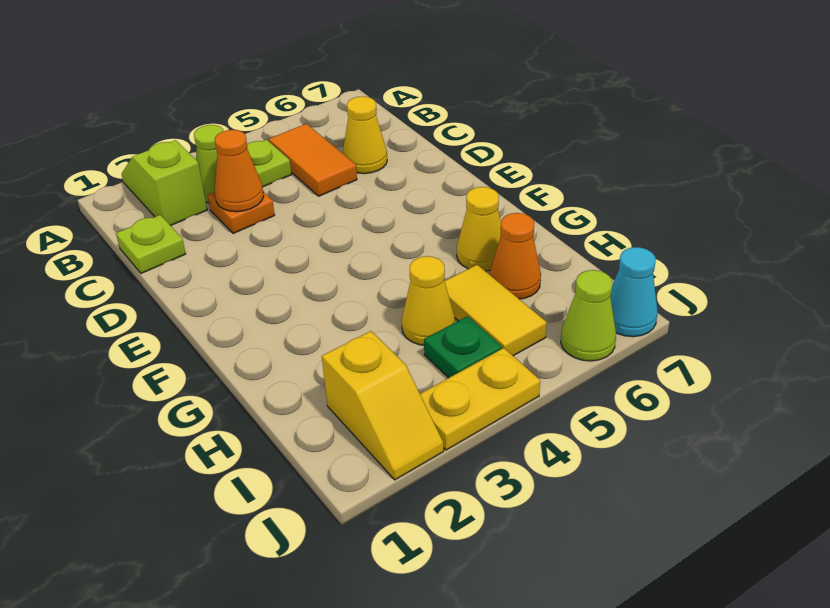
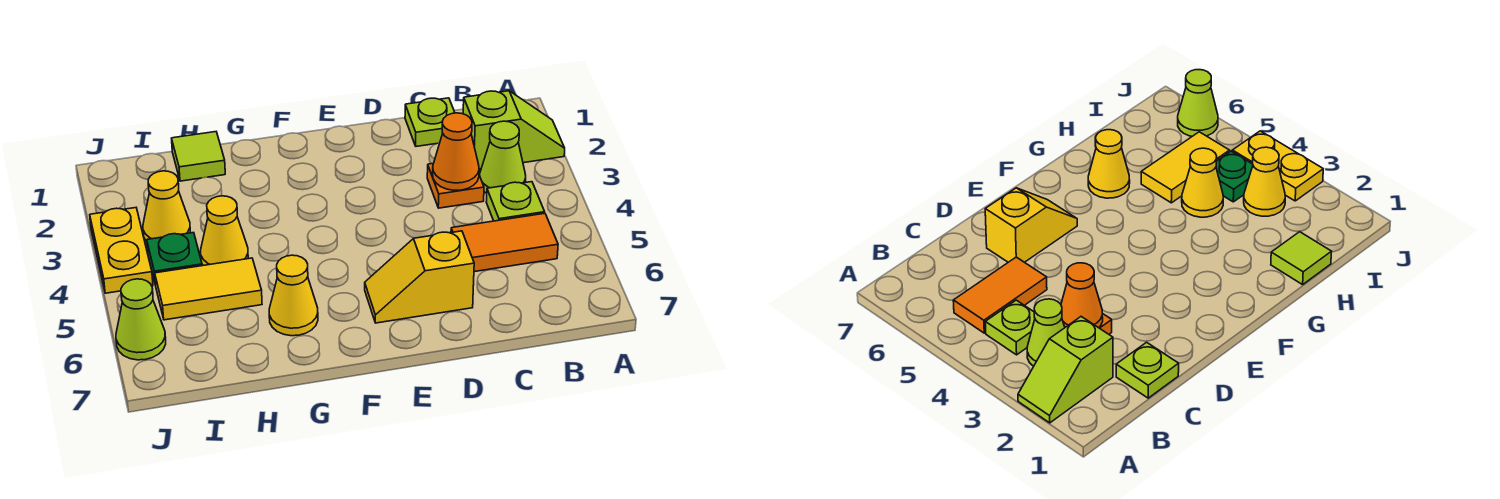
yellow 1x1 cone [343,96,387,174] -> yellow 1x1 cone moved to [143,171,190,242]
none -> lime 1x1 tile [172,132,225,181]
orange 1x1 cone [490,213,541,299] -> none
yellow 1x2 slope [322,331,444,480] -> yellow 1x2 slope moved to [365,231,474,323]
cyan 1x1 cone [610,247,657,337] -> none

